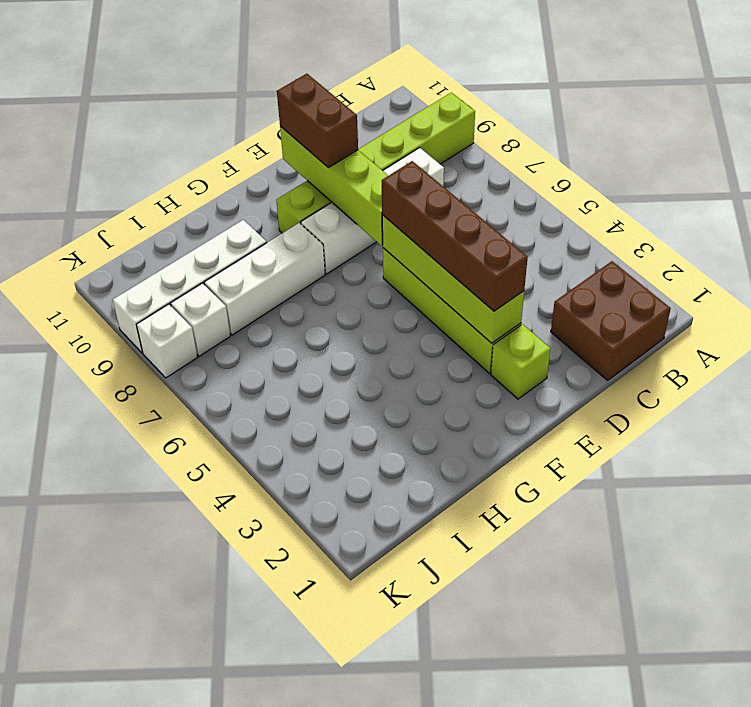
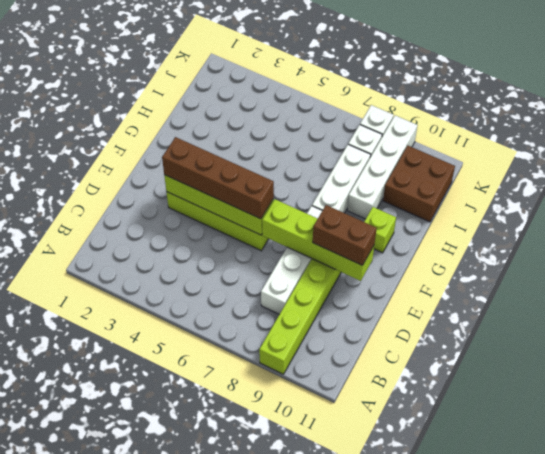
brown 2x2 brick [551,261,671,380] -> brown 2x2 brick moved to [383,146,455,222]
lime 1x1 brick [491,324,551,399] -> lime 1x1 brick moved to [364,207,396,253]

